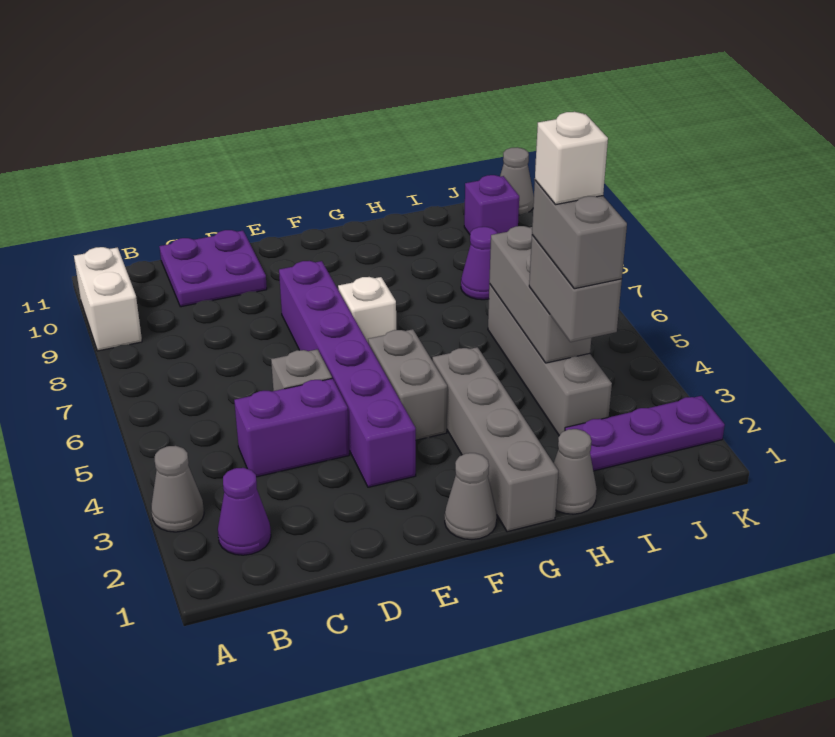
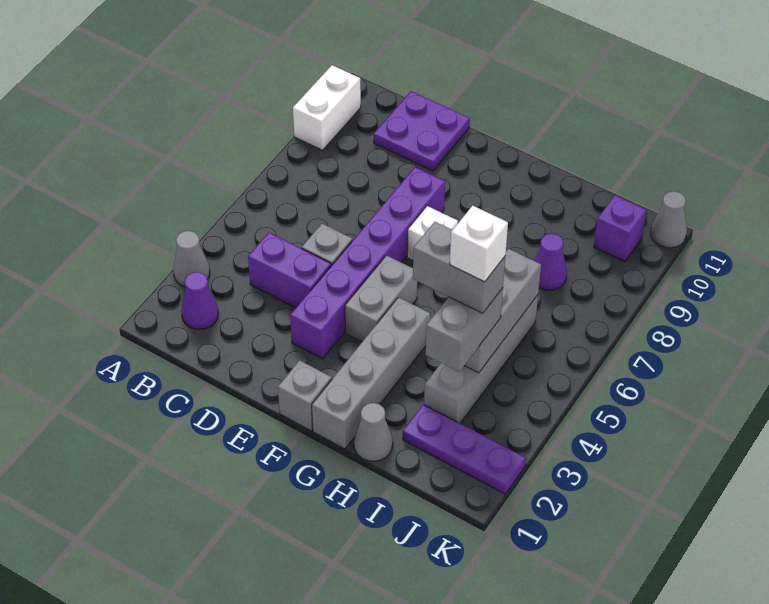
grey 1x1 cone [445,453,497,540] -> grey 1x1 brick [278,360,332,431]
grey 1x2 brick [532,180,627,289] -> grey 1x2 brick turned to [413,222,505,313]

